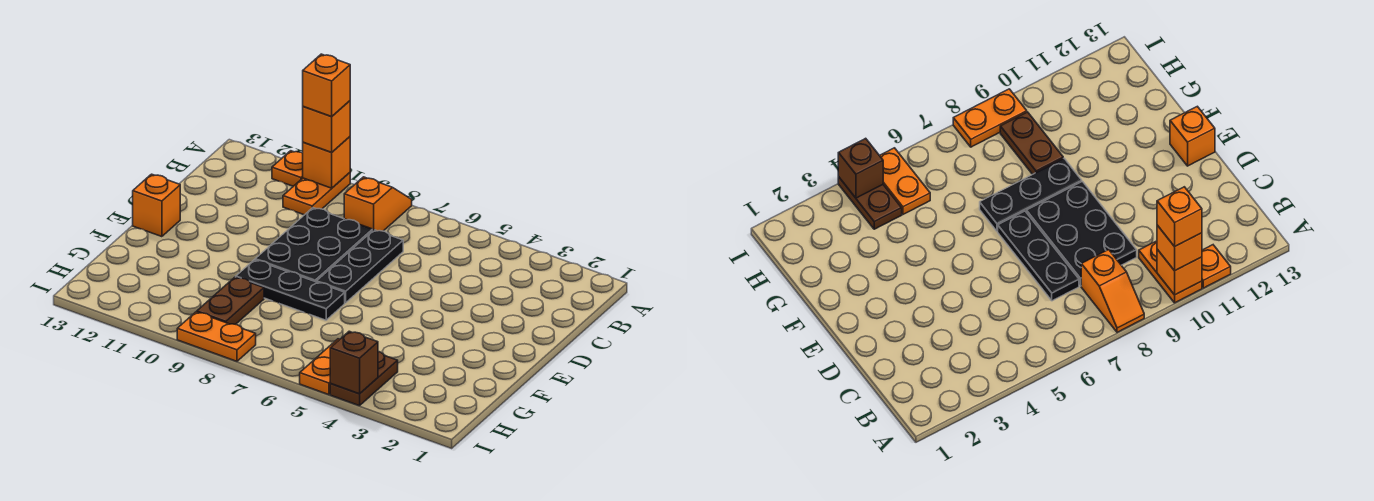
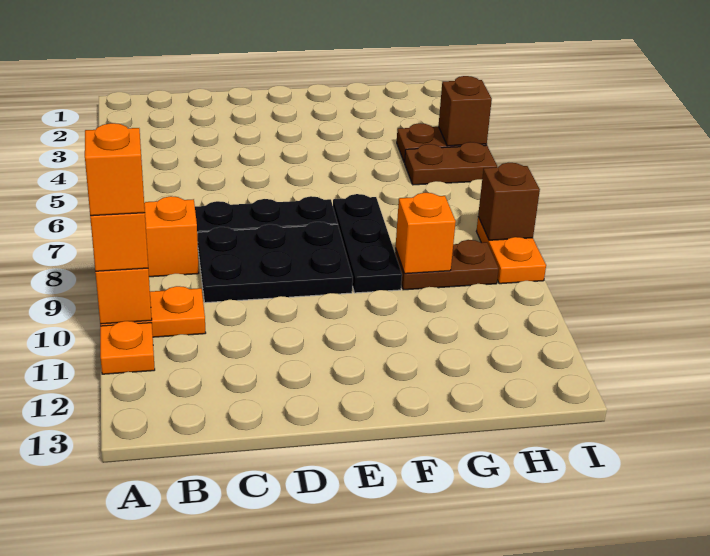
orange 1x1 brick [133,174,180,237] -> orange 1x1 brick moved to [396,193,456,274]
orange 1x2 plate [300,339,340,395] -> brown 1x2 plate [405,142,497,185]
none -> brown 1x1 brick [478,163,540,240]

